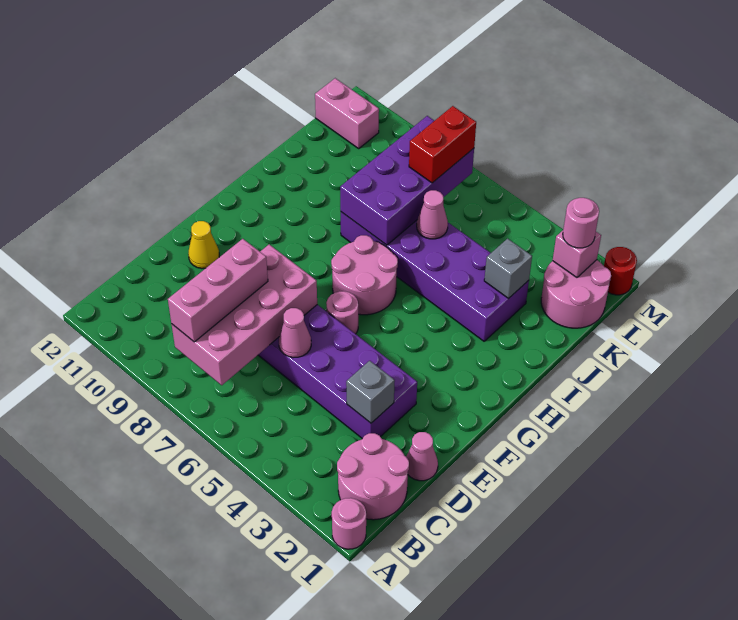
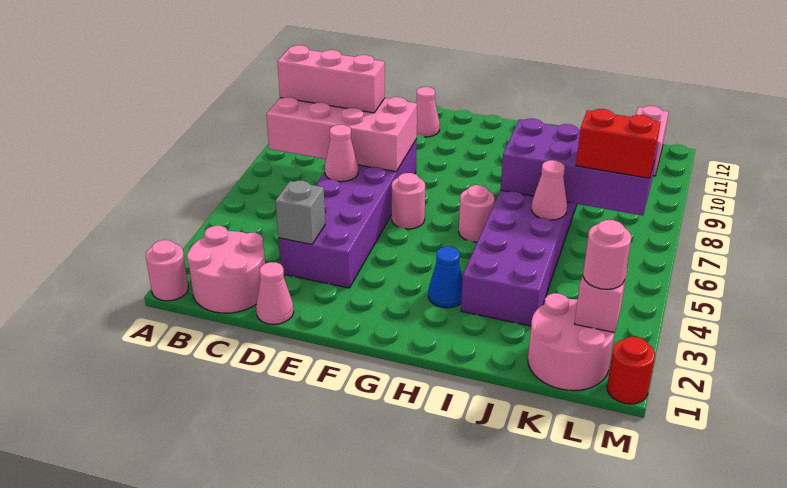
yellow 1x1 cone [188,221,219,269] -> pink 1x1 cone [416,87,440,137]
pink 2x2 round brick [331,235,398,315] -> pink 1x1 round brick [459,185,495,242]
none -> blue 1x1 cone [428,247,463,308]
grey 1x1 brick [484,239,532,298] -> none

